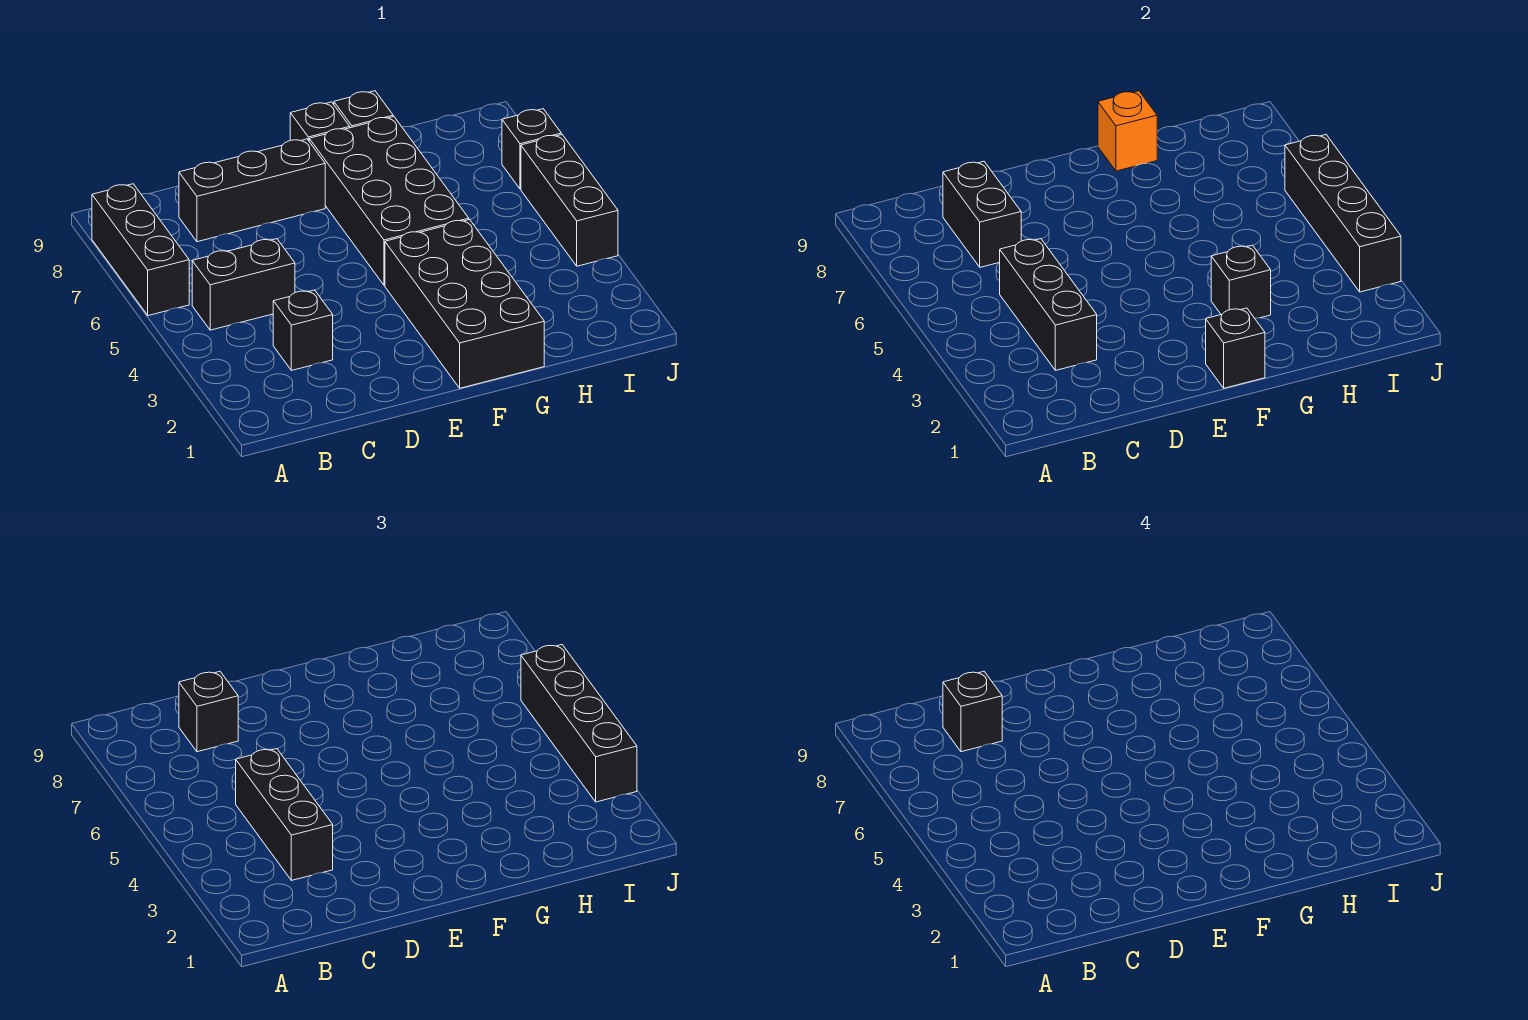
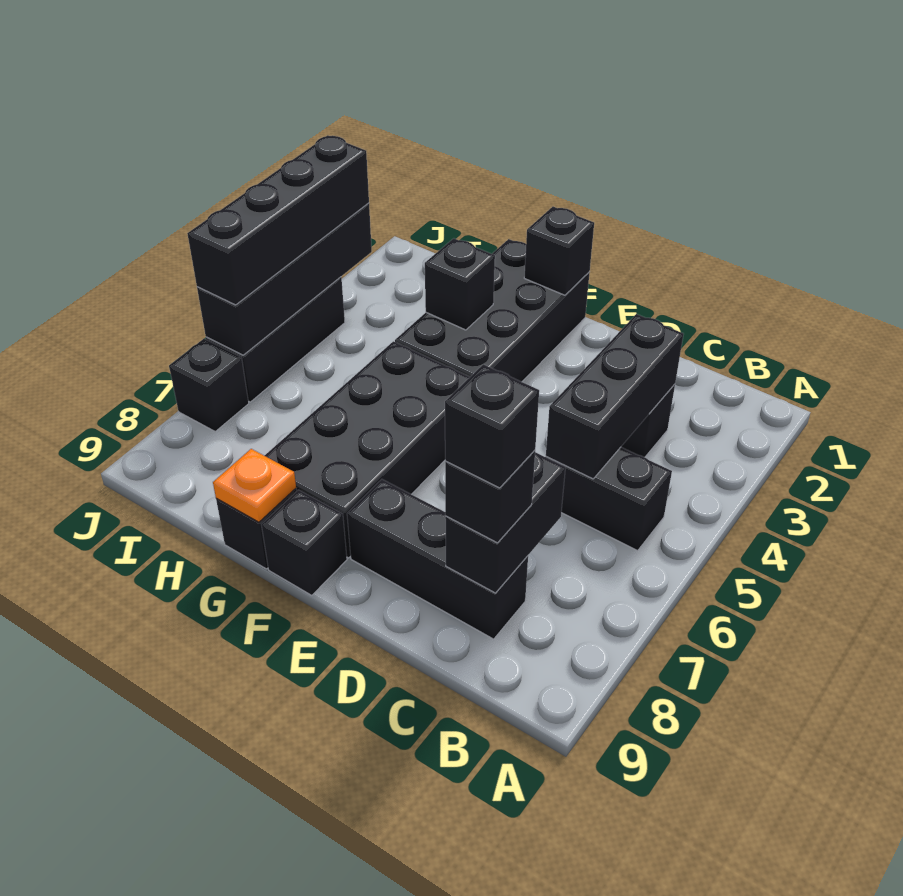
black 1x3 brick [92,184,189,316] -> none
black 1x3 brick [236,749,333,880] -> none
orange 1x1 brick [1098,91,1157,171] -> orange 1x1 plate [213,449,296,522]

